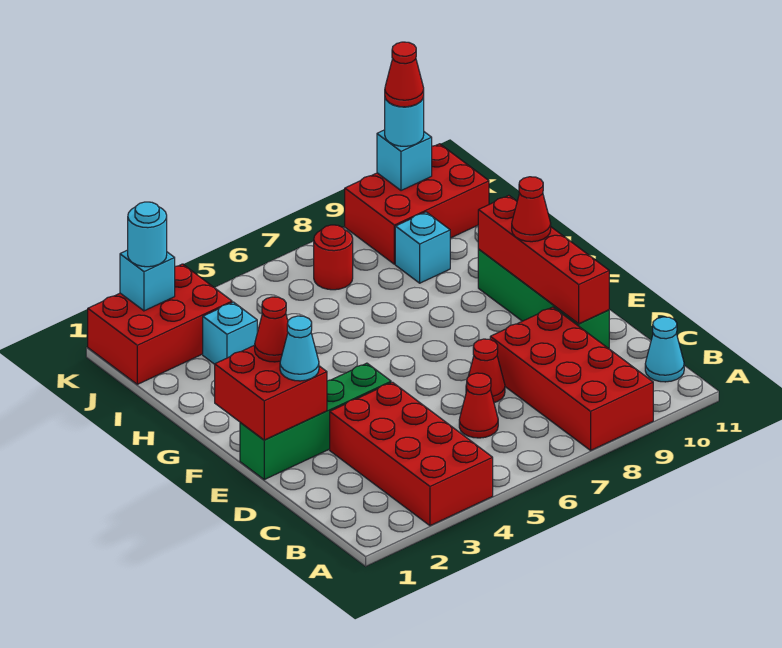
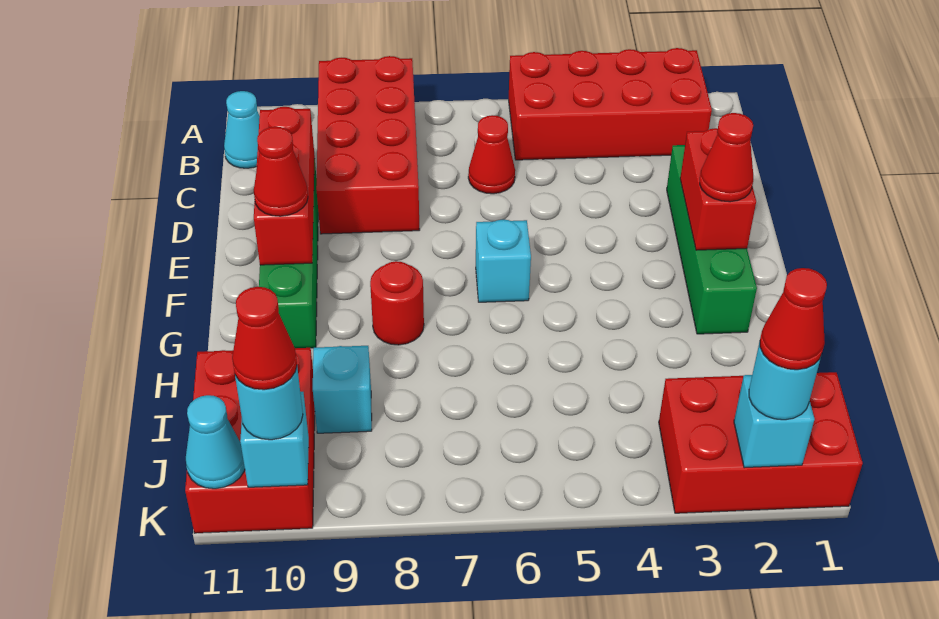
red 2x4 brick [330,382,493,526] -> red 2x4 brick turned to [509,48,712,160]
red 1x1 cone [466,339,505,403] -> red 1x1 cone moved to [760,268,827,370]
red 1x4 brick [478,195,609,324] -> red 1x3 brick [254,107,315,265]
green 1x4 brick [240,363,391,480] -> green 1x4 brick turned to [667,145,757,334]
red 2x2 brick [215,345,327,440] -> red 1x2 brick [680,128,756,250]
cyan 1x1 cone [280,316,319,381] -> cyan 1x1 cone moved to [186,395,245,489]
cyan 1x1 brick [203,302,257,364] -> cyan 1x1 brick moved to [476,220,531,302]
red 1x1 round brick [314,225,353,290] -> red 1x1 round brick moved to [370,261,424,345]
red 2x3 brick [345,144,489,264] -> red 2x3 brick turned to [185,348,315,533]

